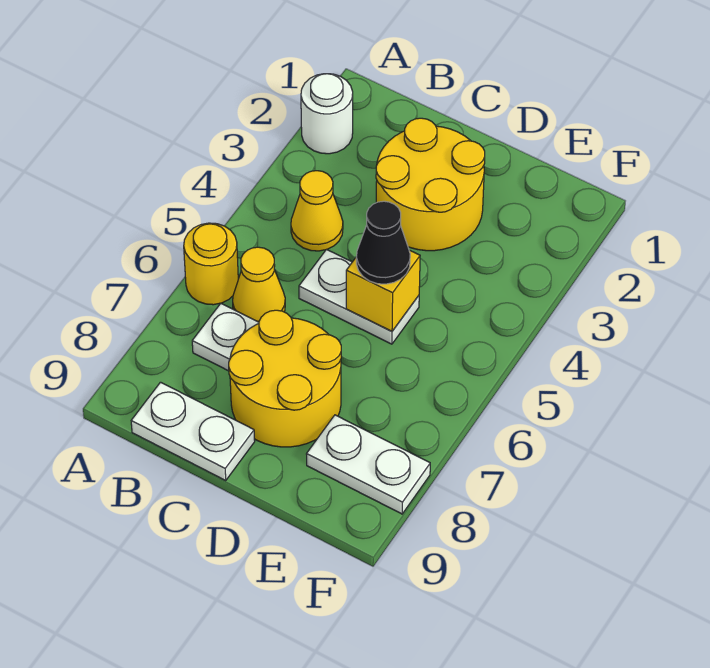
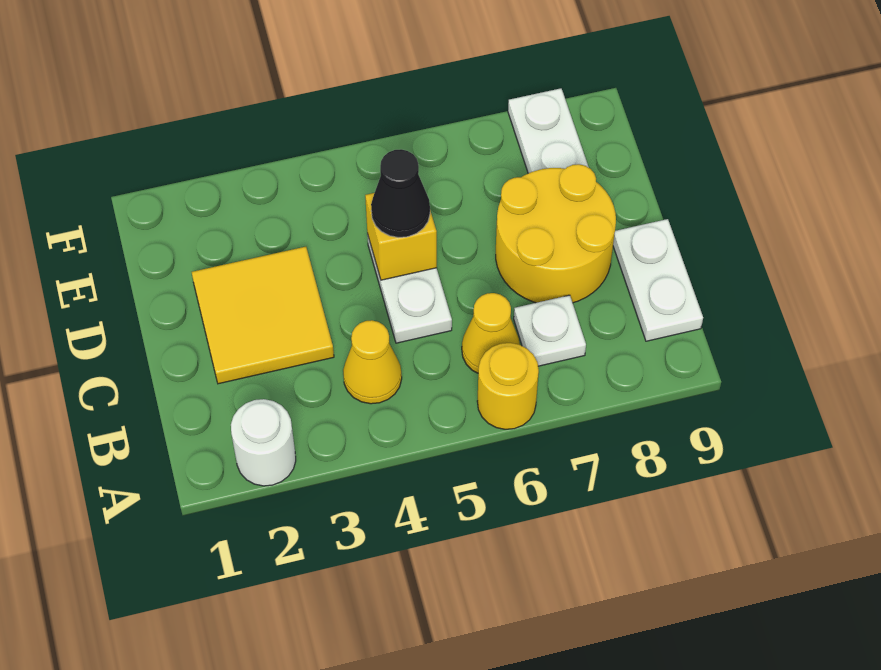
yellow 2x2 round brick [376,118,485,251] -> yellow 2x2 tile [192,247,334,384]

